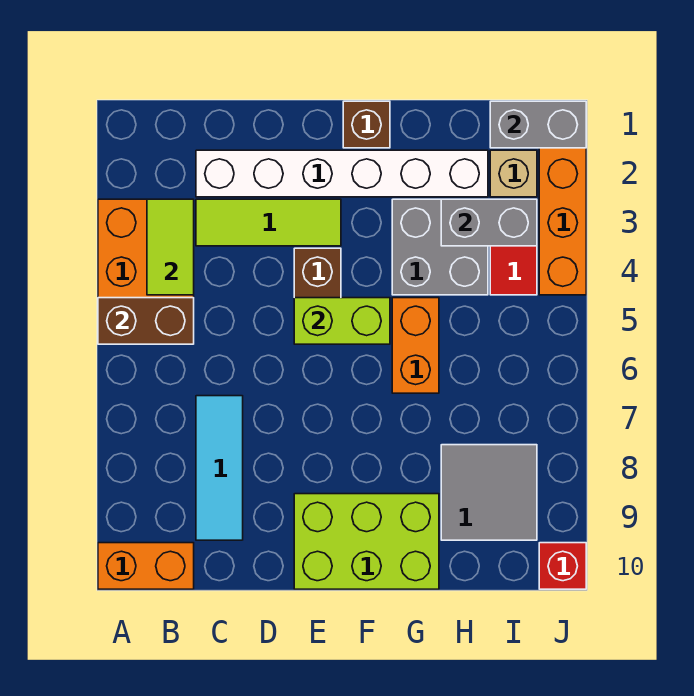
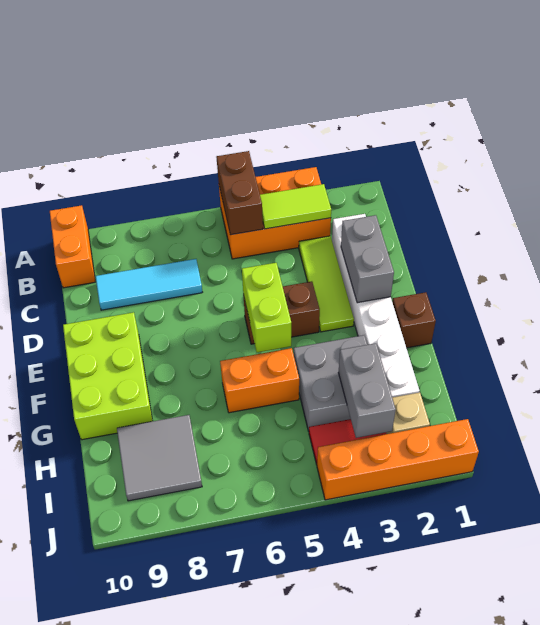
grey 1x2 brick [490,101,586,148] -> grey 1x2 brick moved to [341,215,394,303]
red 1x1 brick [539,543,586,589] -> none

